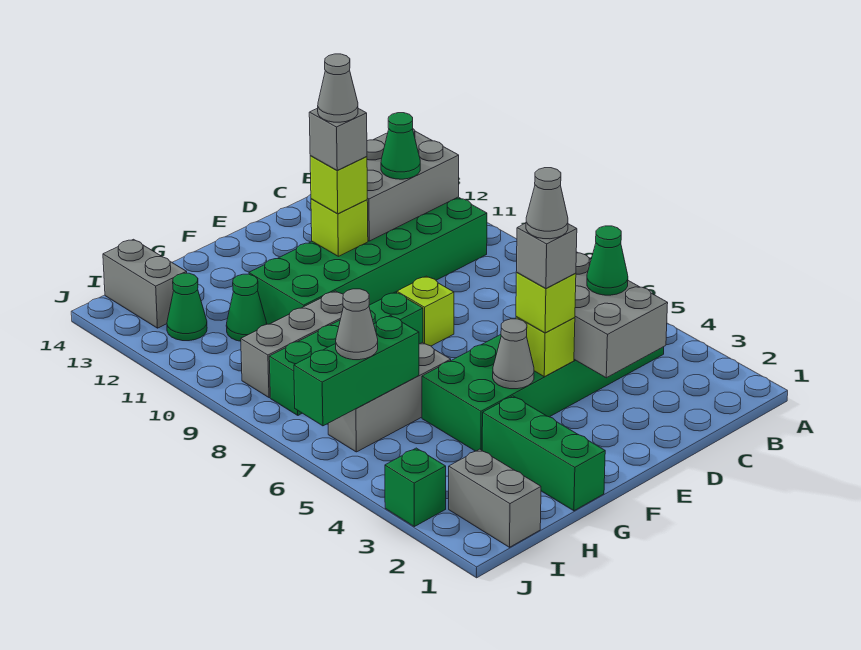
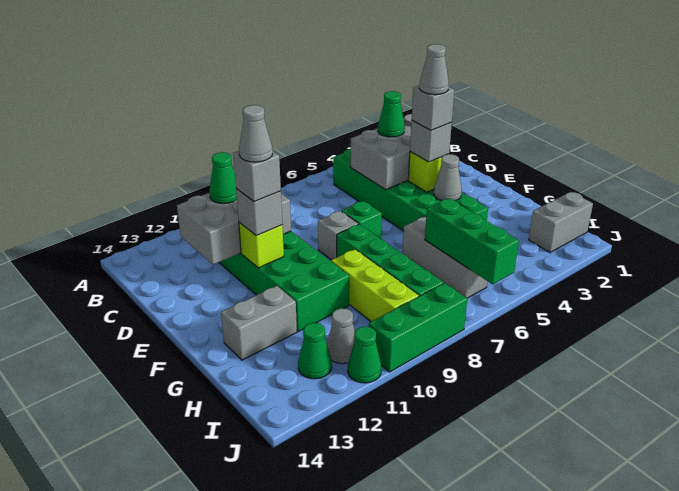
grey 2x3 brick [367,129,459,241] -> grey 2x3 brick turned to [177,193,291,265]
lime 1x1 brick [516,273,576,333] -> grey 1x1 brick [410,121,452,162]
lime 1x1 brick [397,276,454,346] -> grey 1x1 brick [318,211,358,260]
lime 1x1 brick [310,156,367,214] -> grey 1x1 brick [236,189,282,236]
green 1x3 brick [482,396,605,511] -> green 1x3 brick moved to [369,283,467,372]
grey 1x3 brick [241,291,344,398] -> lime 1x3 brick [331,249,419,321]
green 1x1 cone [226,274,267,341] -> green 1x1 cone moved to [348,327,382,383]
grey 1x1 cone [336,289,378,360] -> grey 1x1 cone moved to [327,308,355,364]
grey 1x2 brick [103,239,187,328] -> grey 1x2 brick moved to [221,286,297,360]
green 1x1 brick [385,448,446,527] -> green 1x1 brick moved to [342,201,382,239]

